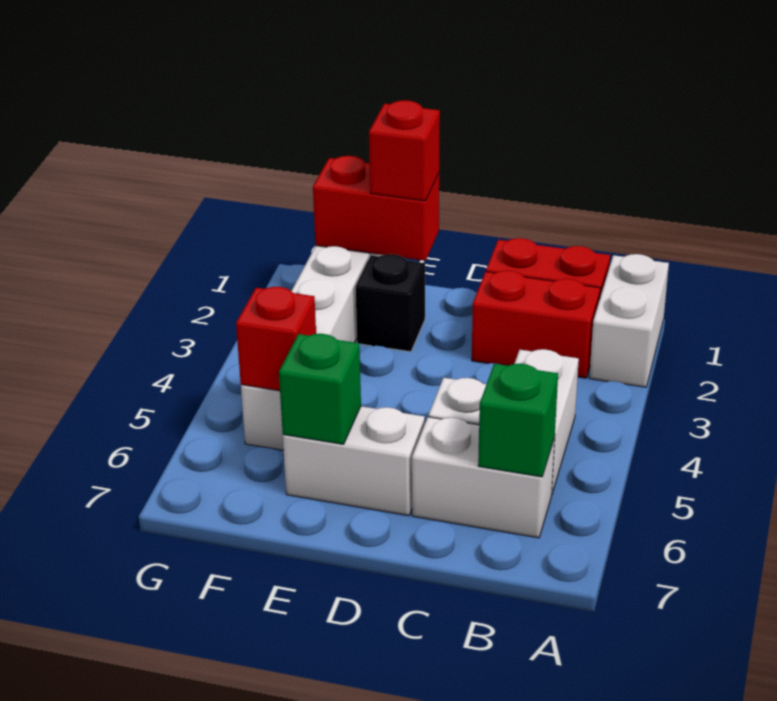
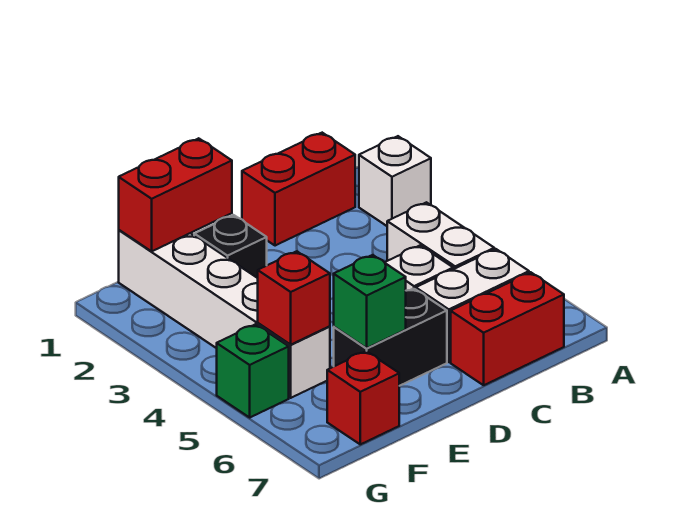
white 1x2 brick [589,254,669,387] -> white 1x1 brick [359,136,431,226]
red 1x2 brick [472,270,600,378] -> red 1x2 brick moved to [451,272,564,385]
green 1x1 brick [478,364,558,477] -> green 1x1 brick moved to [217,324,289,417]
white 1x2 brick [283,406,425,516] -> black 1x2 brick [334,288,447,386]
red 1x1 brick [369,100,440,201] -> red 1x1 brick moved to [327,351,399,444]

